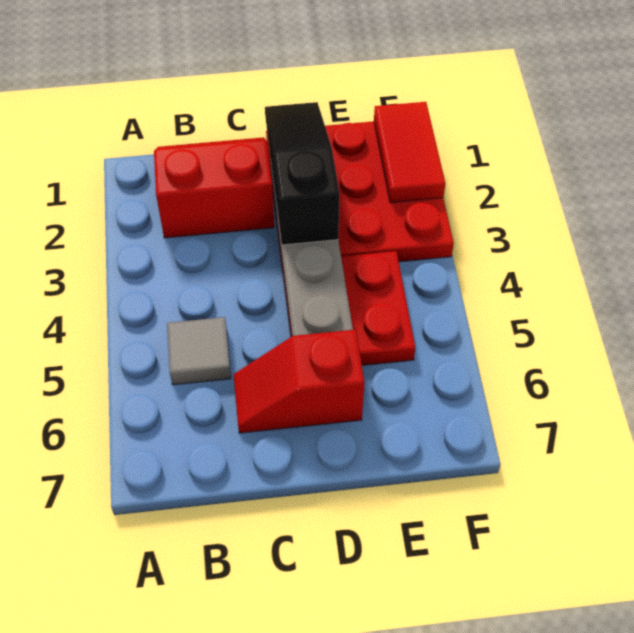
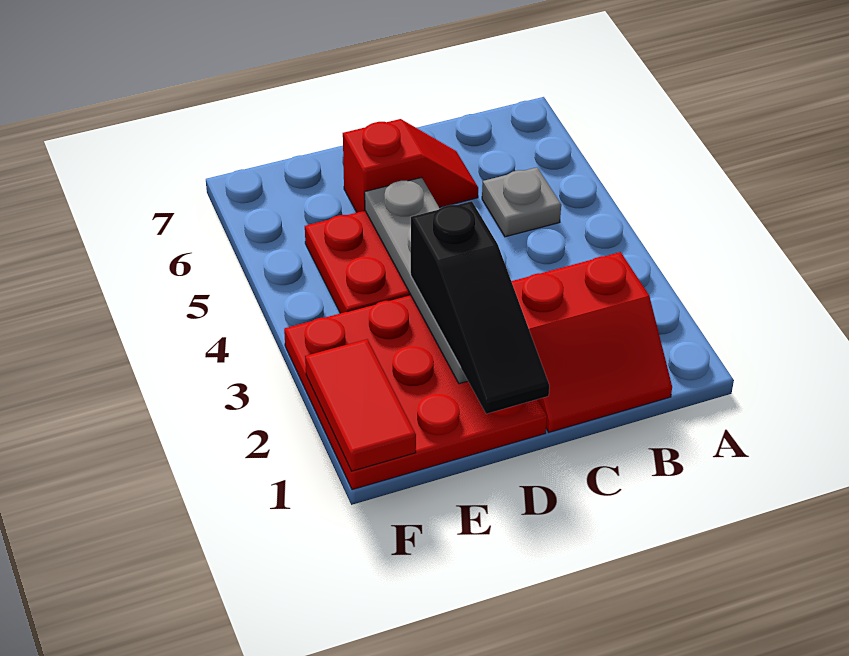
grey 1x1 tile [167,317,231,385] -> grey 1x1 plate [482,167,561,237]

